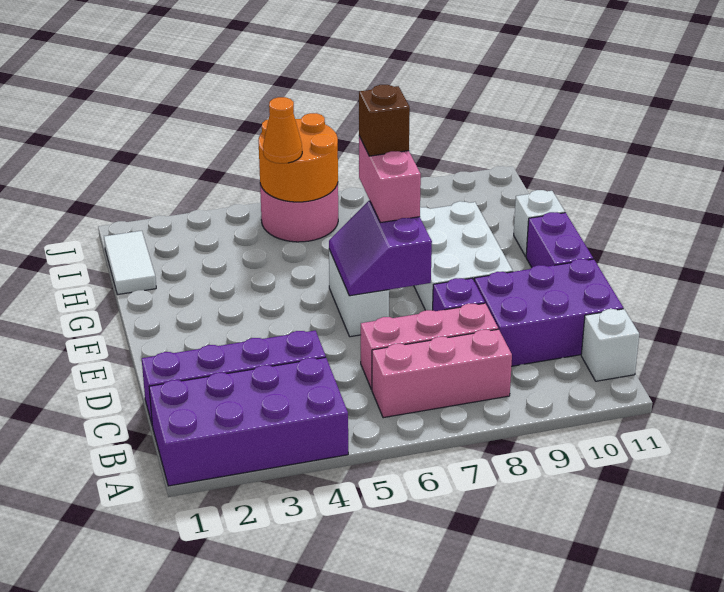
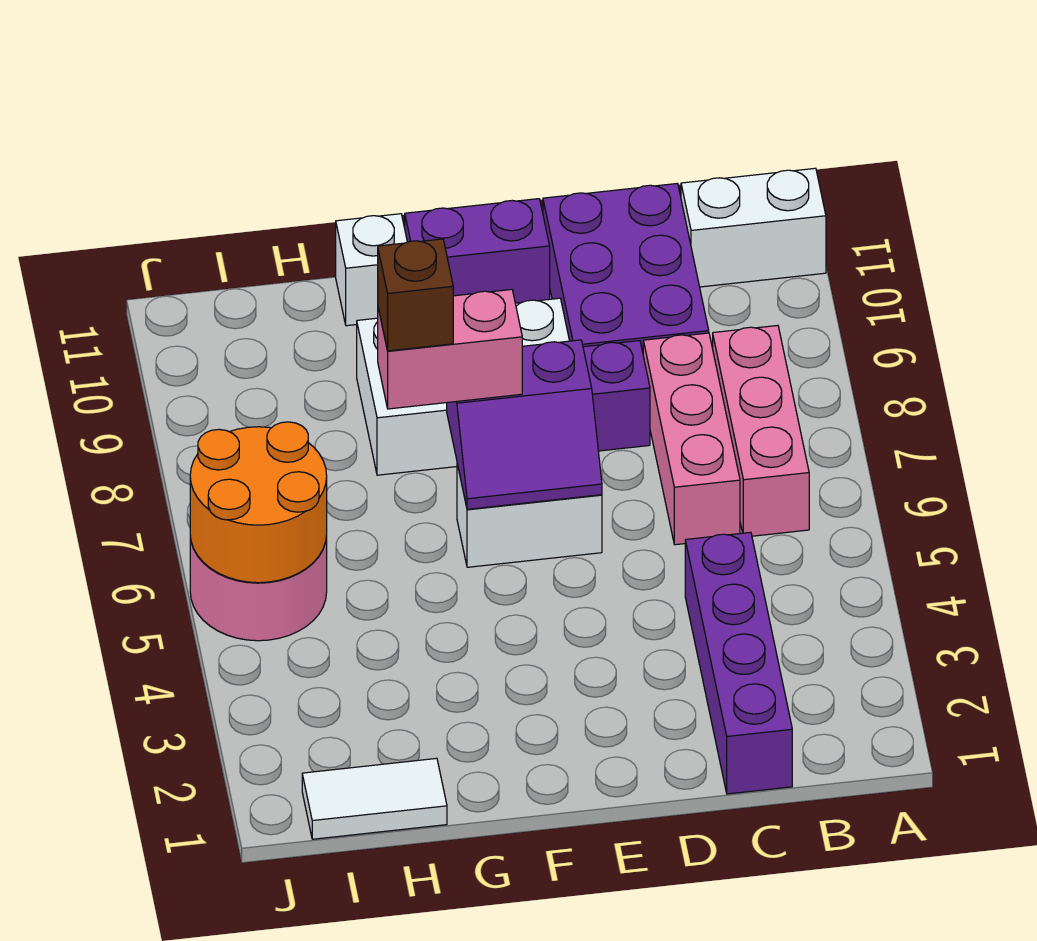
purple 2x4 brick [149,357,348,486] -> none
white 1x1 brick [581,309,639,381] -> white 1x2 brick [681,168,826,287]
orange 1x1 cone [263,97,302,163] -> none

